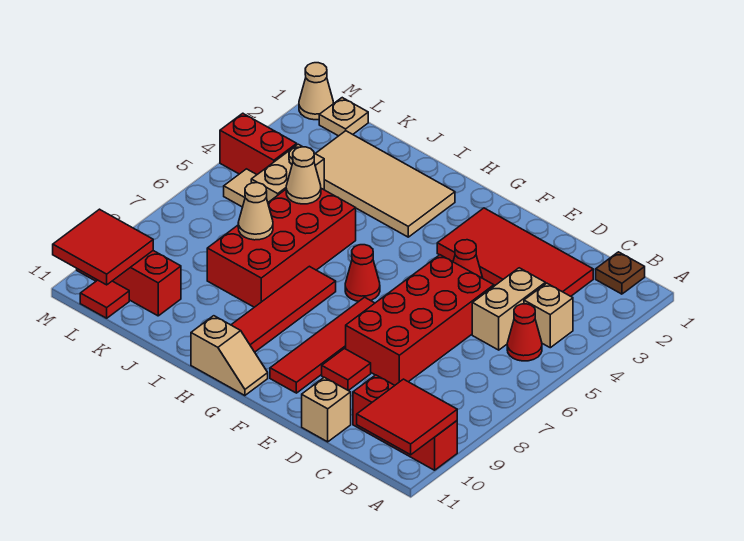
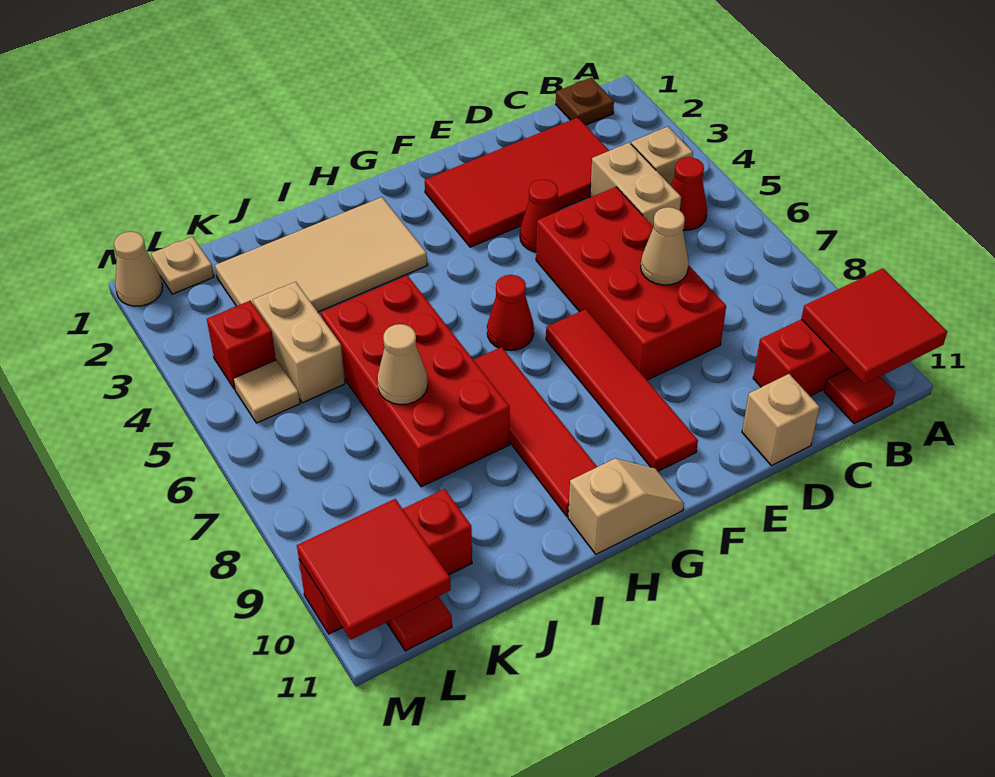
red 1x1 tile [322,349,371,391] -> red 1x1 tile moved to [824,368,896,424]
tan 1x1 cone [286,147,321,204] -> tan 1x1 cone moved to [641,207,689,285]
red 1x2 brick [220,113,297,174] -> red 1x1 brick [207,301,276,389]

